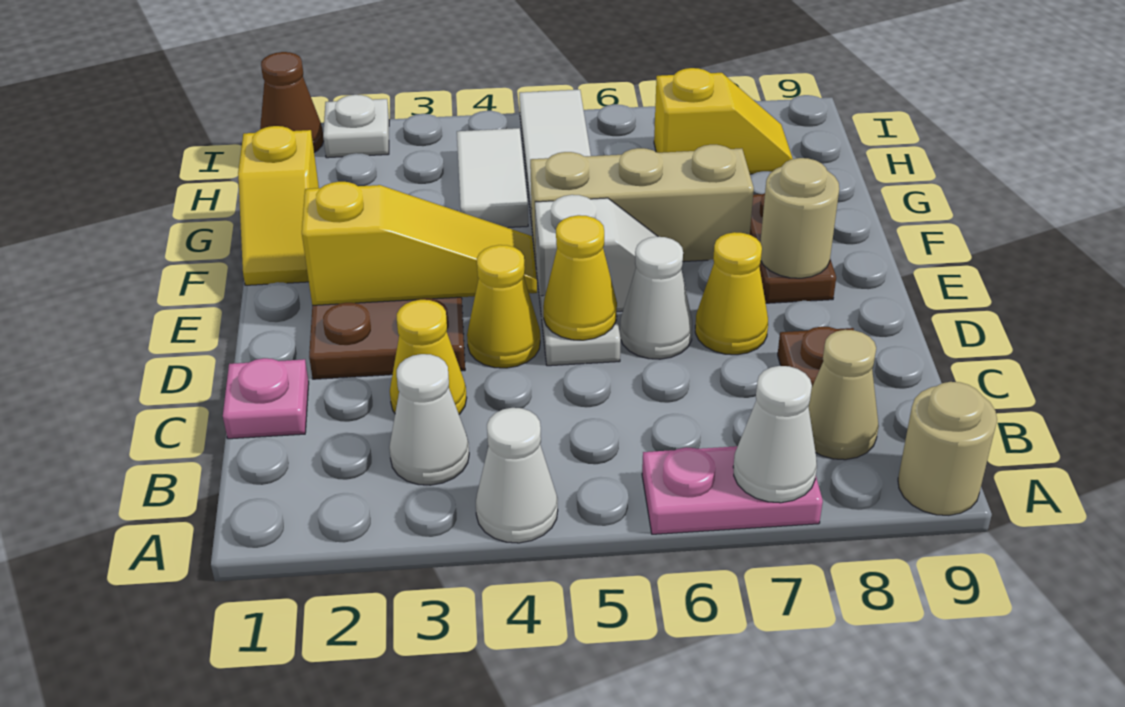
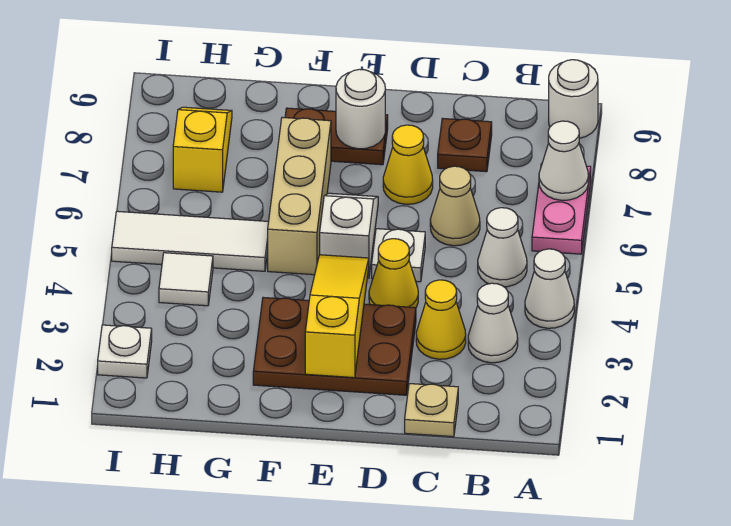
tan 1x1 round brick [898,382,997,515] -> white 1x1 round brick [549,60,598,138]
tan 1x1 cone [808,330,879,460] -> tan 1x1 cone moved to [430,166,480,246]
pink 1x1 plate [223,358,309,439] -> tan 1x1 plate [405,384,458,437]
yellow 1x1 cone [543,215,617,340] -> none
white 1x1 cone [620,237,692,359] -> white 1x1 cone moved to [478,208,527,287]
tan 1x1 round brick [760,158,839,278] -> white 1x1 round brick [336,69,385,149]
yellow 1x2 slope [238,126,319,285] -> none
white 1x2 tile [457,128,528,228] -> white 1x1 tile [159,253,213,306]
brown 1x1 cone [260,52,324,152] -> none

